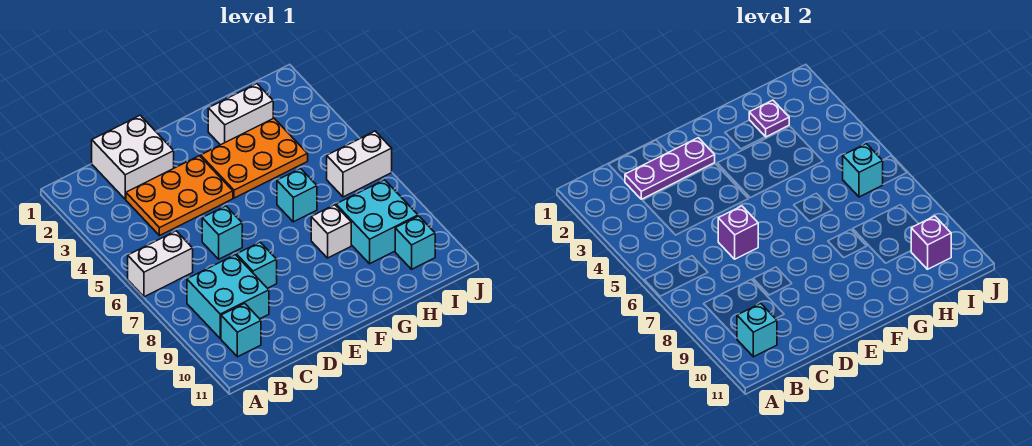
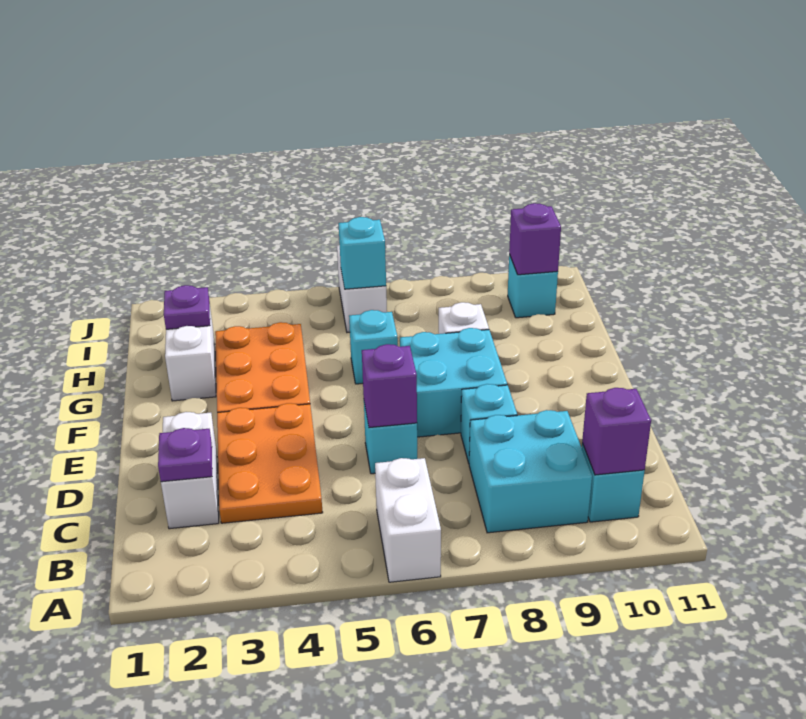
cyan 1x1 brick [737,303,777,357] -> purple 1x1 brick [582,388,651,475]
white 2x2 brick [92,115,174,199] -> white 1x2 brick [161,412,219,529]
purple 1x3 plate [625,138,715,199] -> purple 1x1 plate [158,428,212,482]
cyan 2x2 brick [336,180,418,264] -> cyan 2x2 brick moved to [400,328,507,437]

